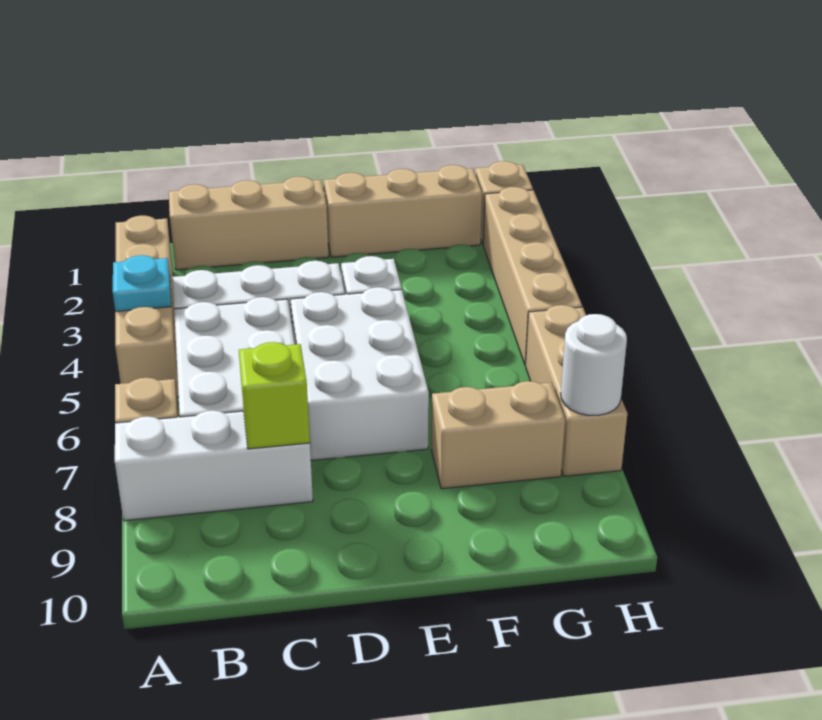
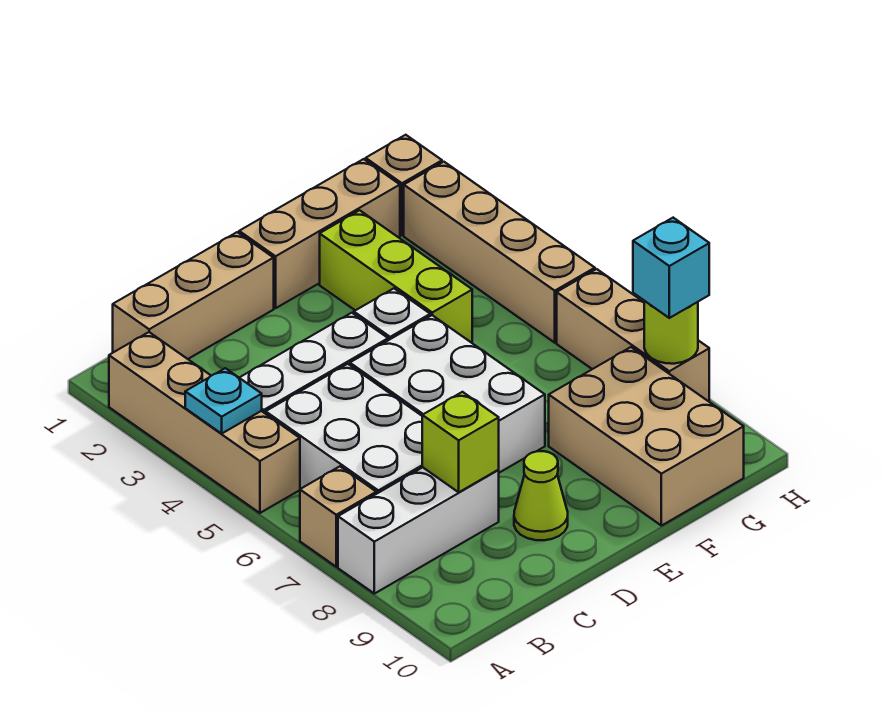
none -> lime 1x1 cone [514,451,568,540]
none -> lime 1x3 brick [320,210,472,342]
tan 1x2 brick [431,381,565,489] -> tan 2x3 brick [549,347,744,526]
white 1x1 round brick [561,314,627,415] -> lime 1x1 round brick [644,301,698,364]
none -> cyan 1x1 brick [633,218,709,318]

